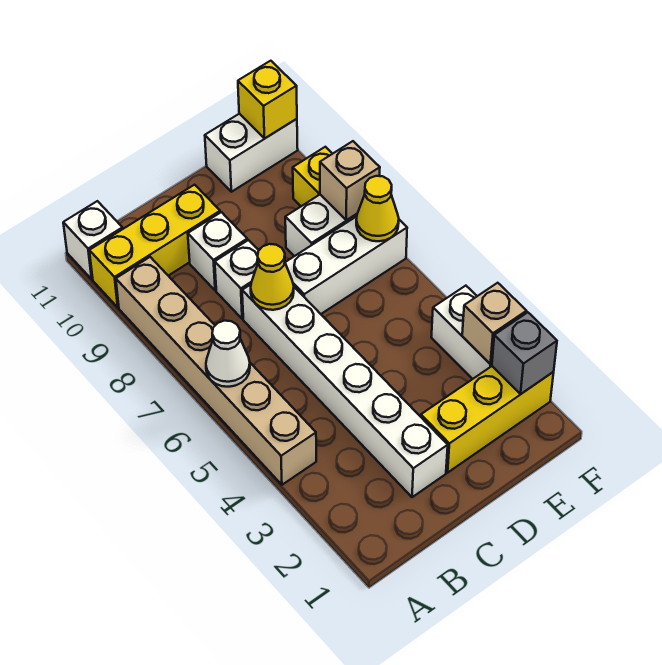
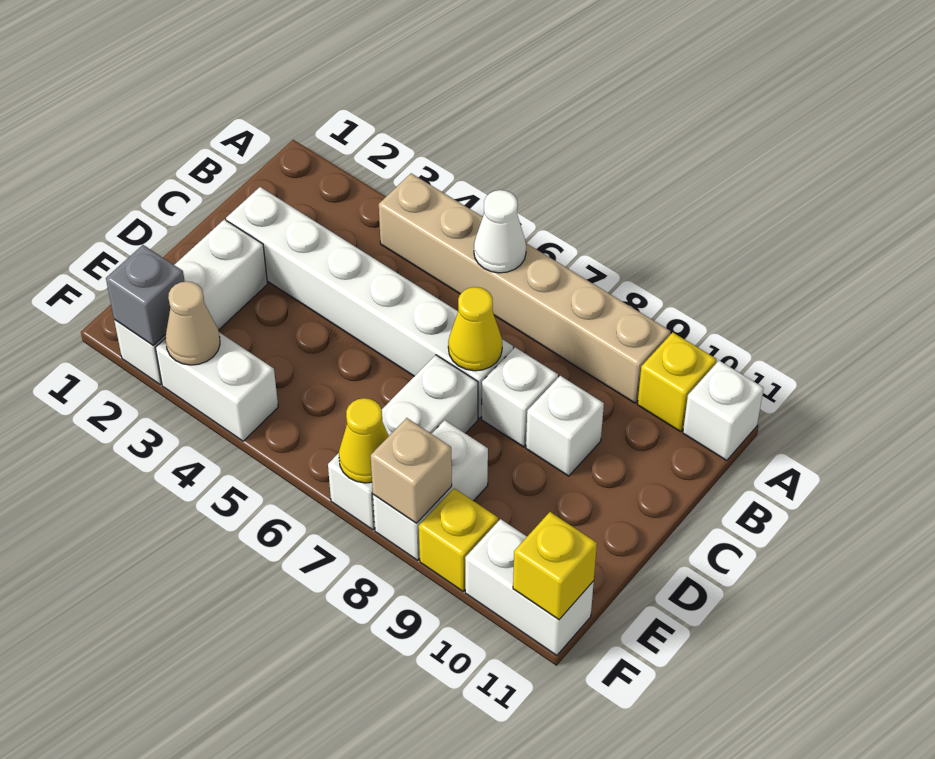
yellow 1x3 brick [89,185,220,307] -> yellow 1x1 brick [637,332,717,432]
yellow 1x3 brick [421,366,554,472] -> white 1x3 brick [114,219,268,385]
white 1x2 brick [205,114,298,192] -> white 1x2 brick turned to [465,519,594,655]
tan 1x1 brick [462,283,527,364] -> tan 1x1 cone [165,281,220,365]

